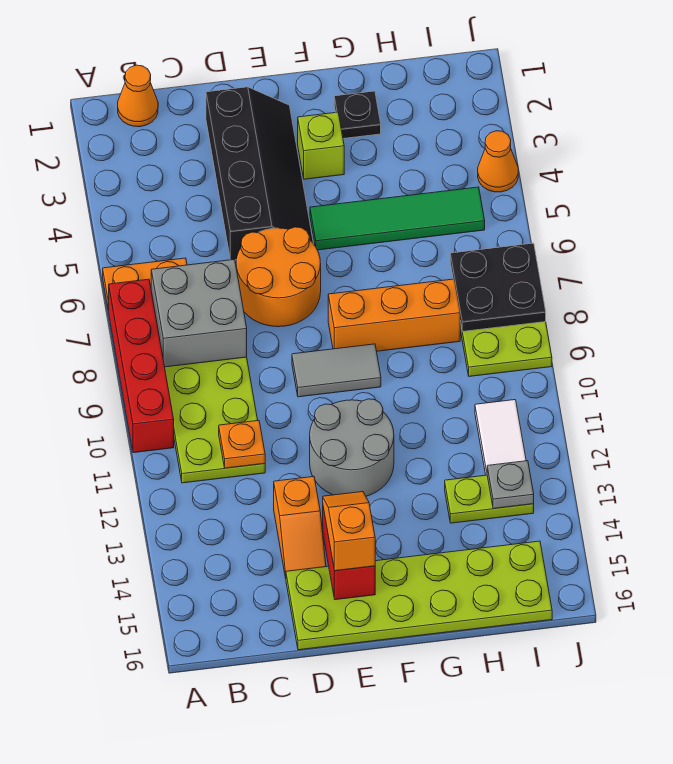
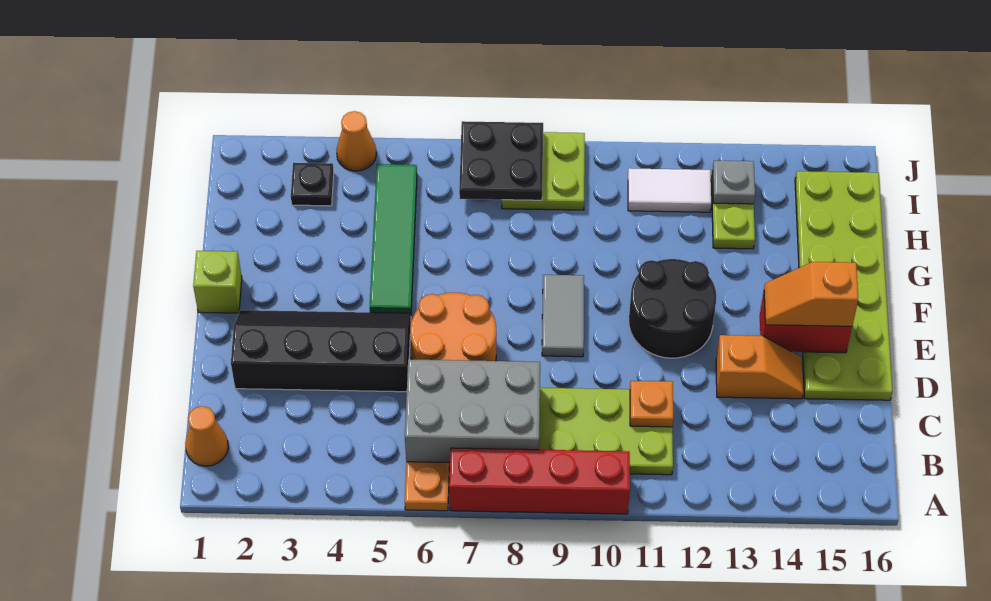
grey 2x2 brick [151,259,247,367] -> grey 2x3 brick [405,359,540,463]
grey 2x2 round brick [310,399,394,496] -> black 2x2 round brick [629,259,716,358]
lime 1x1 brick [298,112,344,179] -> lime 1x1 brick moved to [193,251,242,313]
orange 1x3 brick [328,279,460,351] -> none
black 1x1 plate [334,91,381,139] -> black 1x1 plate moved to [291,163,334,206]

